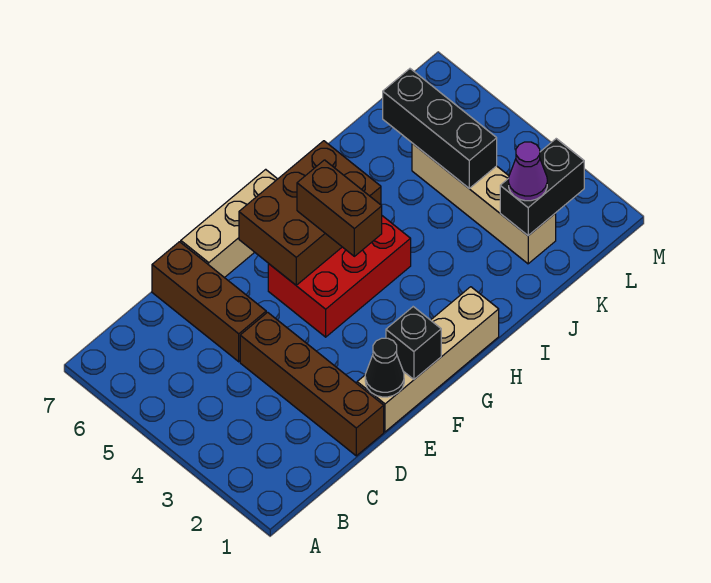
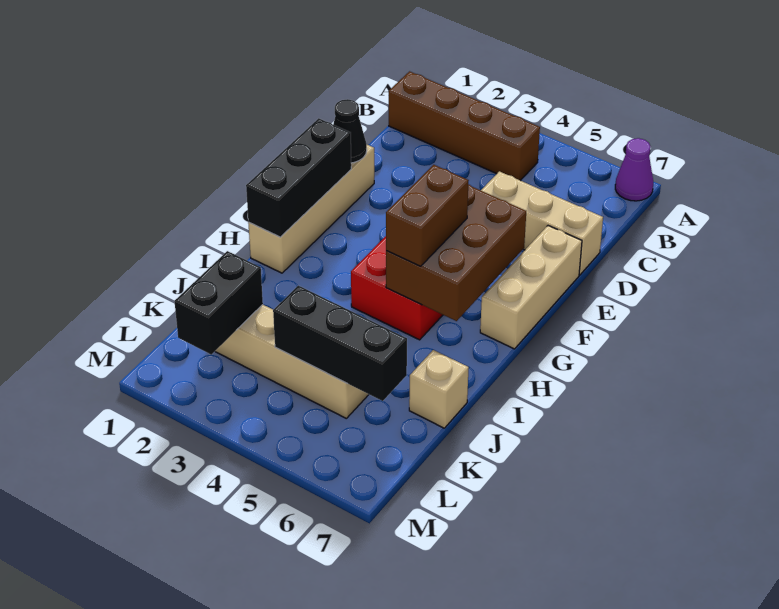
brown 1x4 brick [240,312,384,456] -> brown 1x4 brick moved to [389,71,540,181]
brown 1x3 brick [152,242,266,362] -> tan 1x3 brick [481,171,603,275]
black 1x1 brick [386,307,441,379] -> black 1x3 brick [246,118,351,237]
brown 1x2 brick [297,160,382,256] -> brown 1x2 brick turned to [386,165,469,266]
none -> tan 1x1 brick [409,350,469,428]
purple 1x1 cone [509,142,547,201] -> purple 1x1 cone moved to [615,138,653,201]

